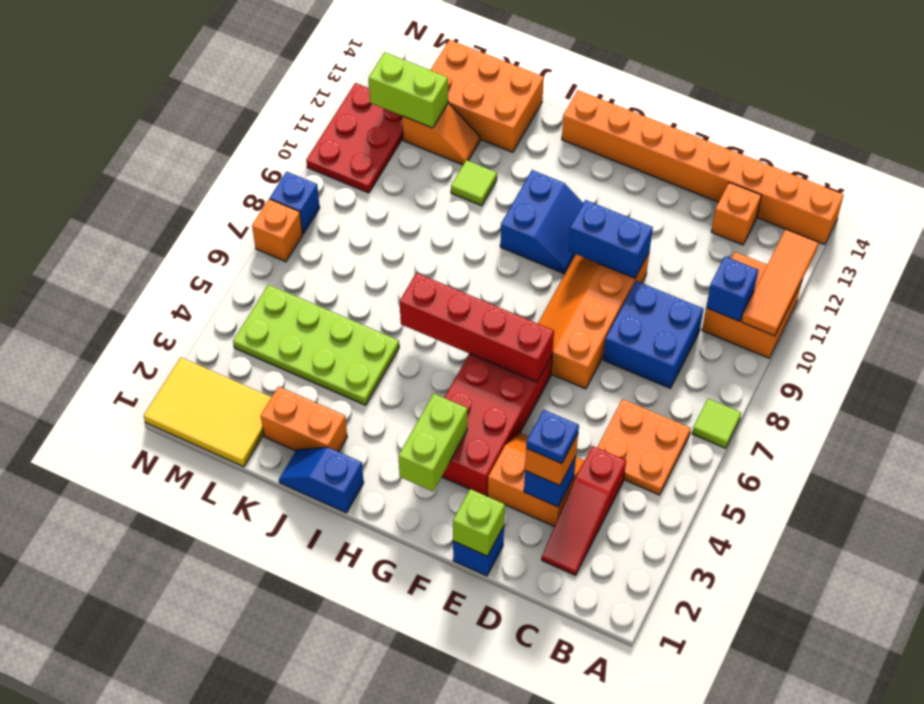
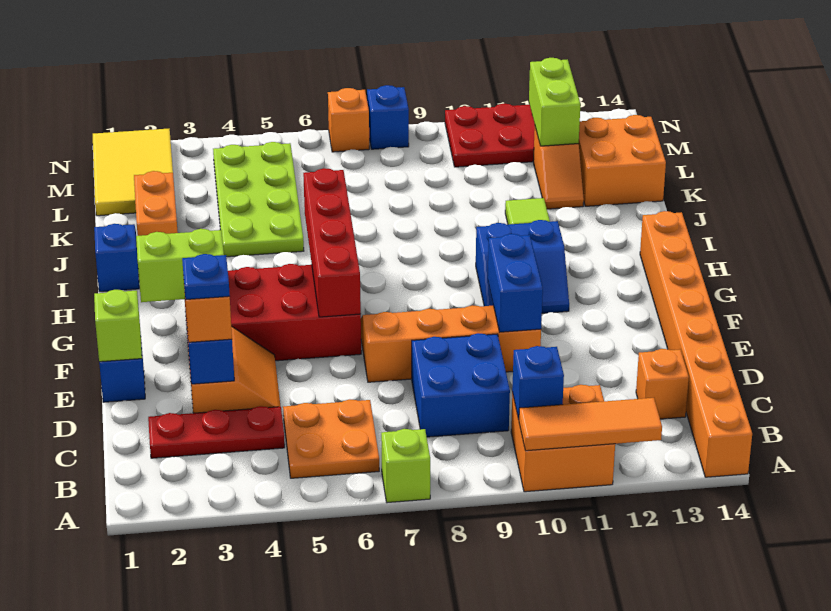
lime 1x1 tile [692,399,741,448] -> lime 1x1 brick [381,429,430,503]
red 1x3 slope [542,446,626,575] -> red 1x3 plate [148,406,285,458]
orange 2x3 brick [431,40,544,152] -> orange 2x2 brick [579,115,666,206]

